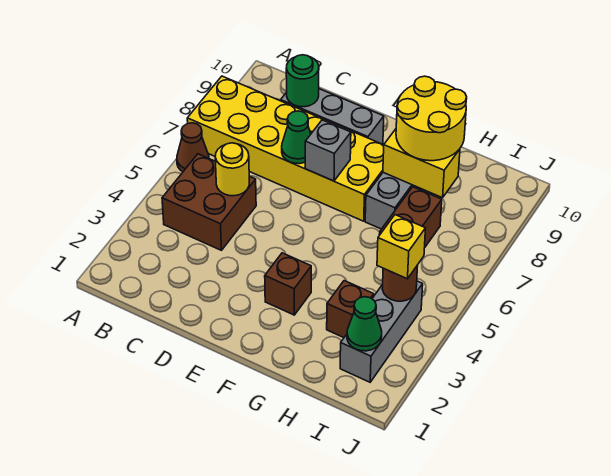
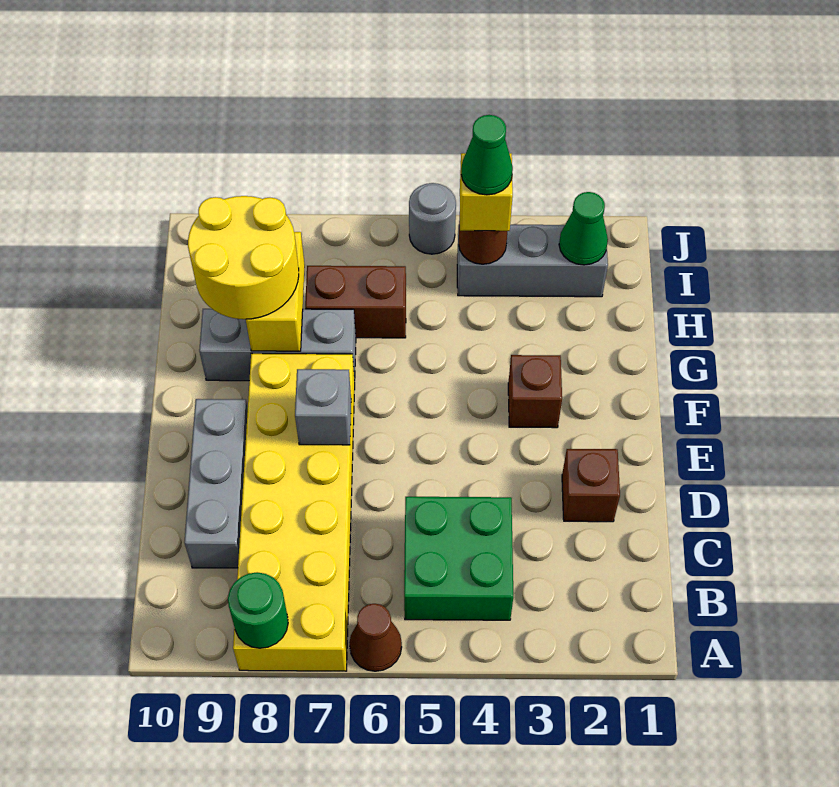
brown 2x2 brick [162,154,256,250] -> green 2x2 brick [404,497,513,620]
yellow 1x1 round brick [215,143,249,196] -> none
green 1x1 round brick [286,55,319,107] -> green 1x1 round brick moved to [228,572,288,648]
green 1x1 cone [282,111,311,164] -> green 1x1 cone moved to [461,115,513,195]
brown 1x1 brick [327,281,374,338] -> brown 1x1 brick moved to [562,449,620,522]
none -> grey 1x1 round brick [409,183,456,254]

